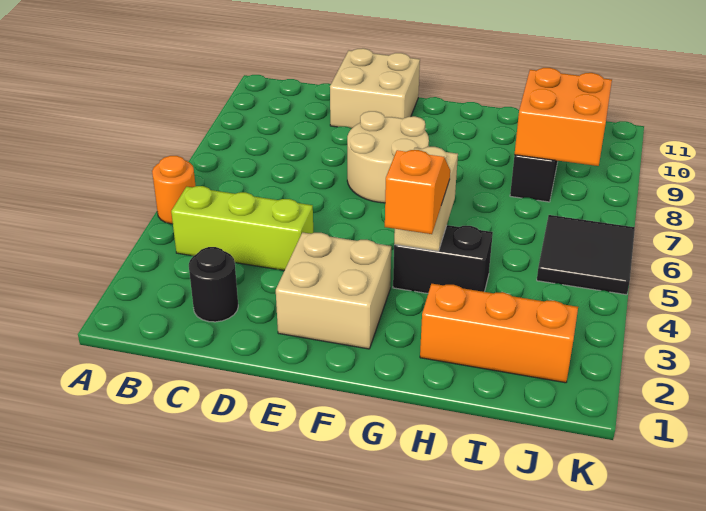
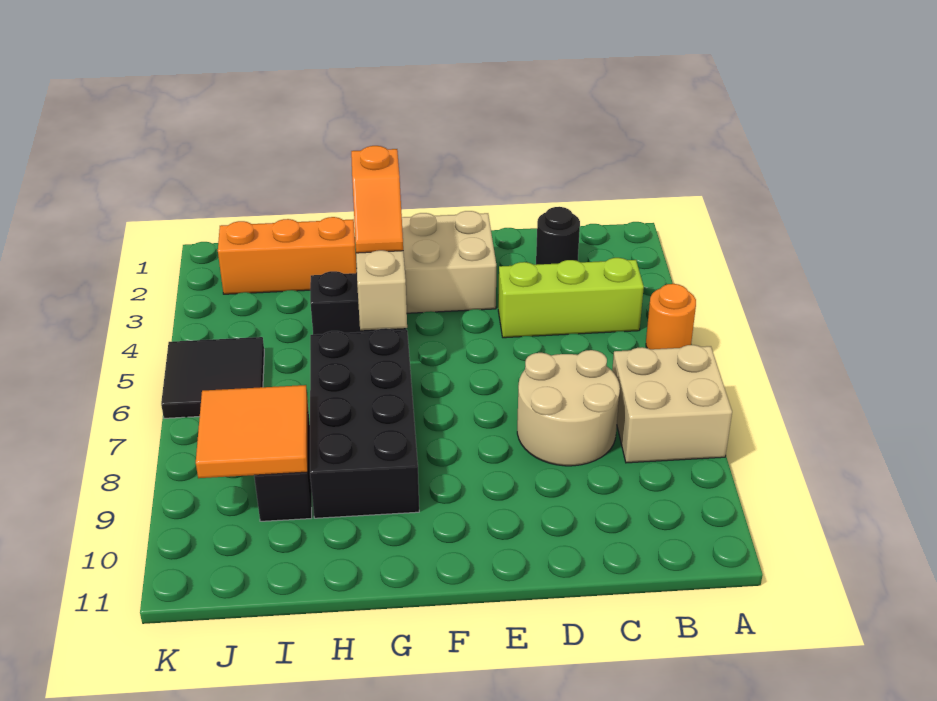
tan 2x2 brick [330,48,420,128] -> tan 2x2 brick moved to [612,345,732,463]
tan 2x2 round brick [347,111,429,203] -> tan 2x2 round brick moved to [517,350,620,466]
none -> black 2x4 brick [310,328,419,518]
orange 2x2 brick [514,68,612,166] -> orange 2x2 tile [196,385,308,478]

